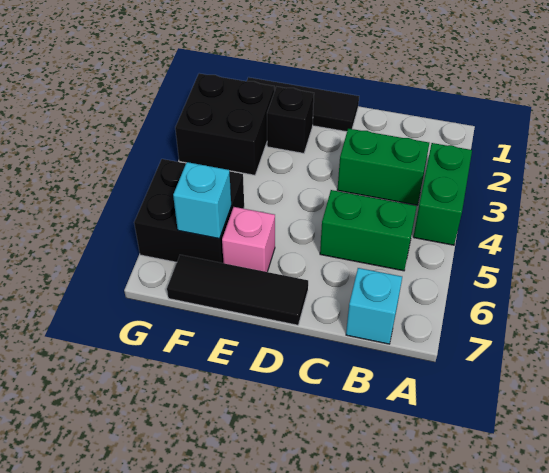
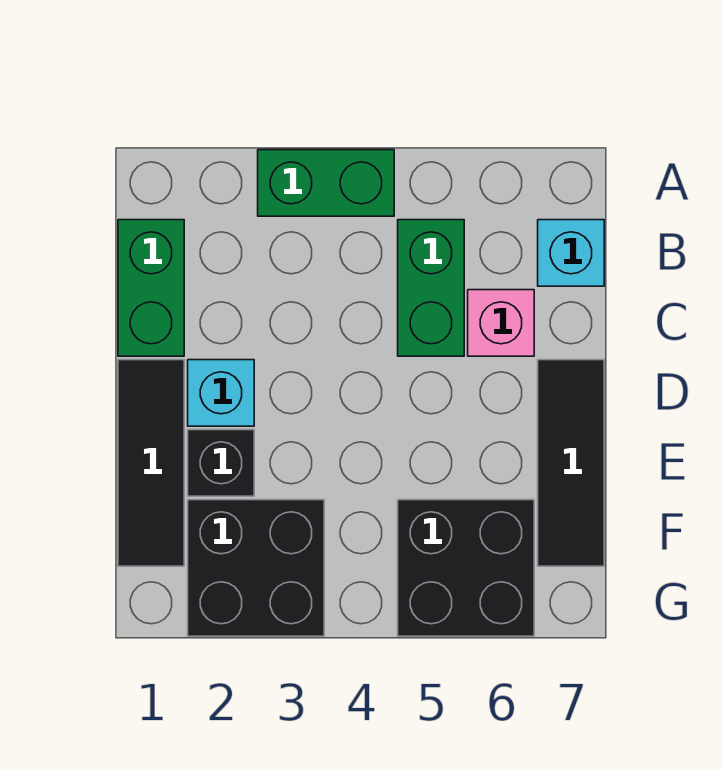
green 1x2 brick [337,128,429,205] -> green 1x2 brick moved to [118,220,184,356]
pink 1x1 brick [222,207,275,272] -> pink 1x1 brick moved to [468,290,534,356]
cyan 1x1 brick [173,162,231,239] -> cyan 1x1 brick moved to [188,360,254,426]

